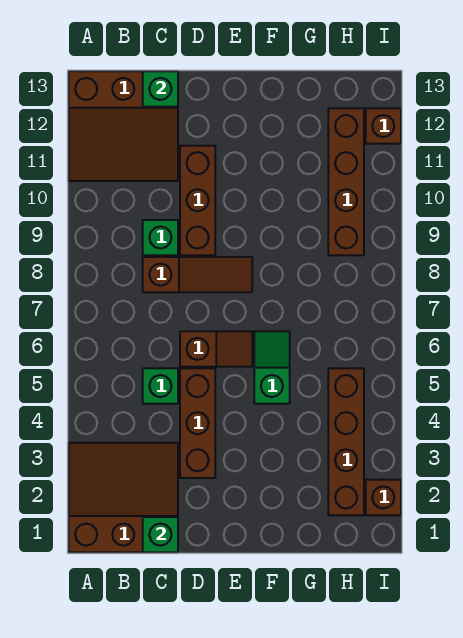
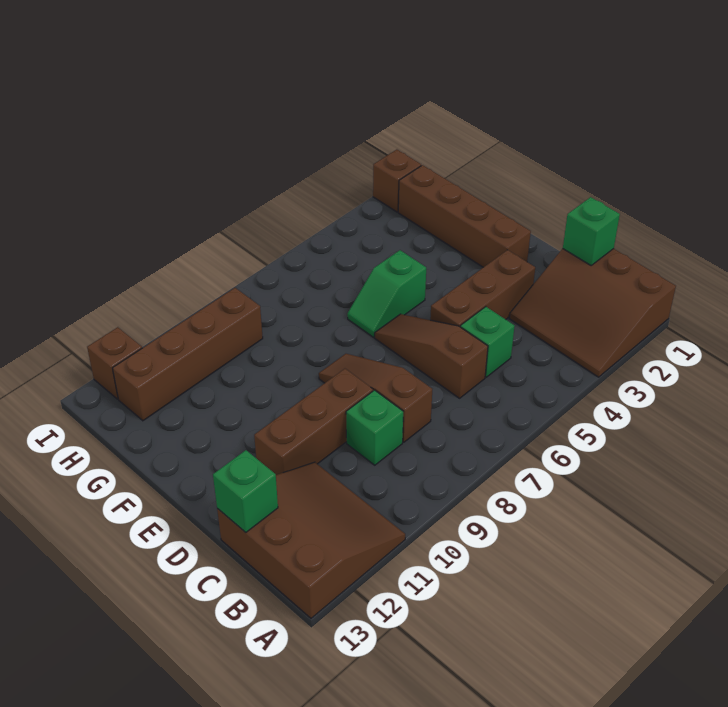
brown 1x2 slope [180,331,252,367] -> brown 1x3 slope [375,314,488,398]
brown 1x4 brick [328,368,364,515] -> brown 1x4 brick turned to [398,165,531,267]

